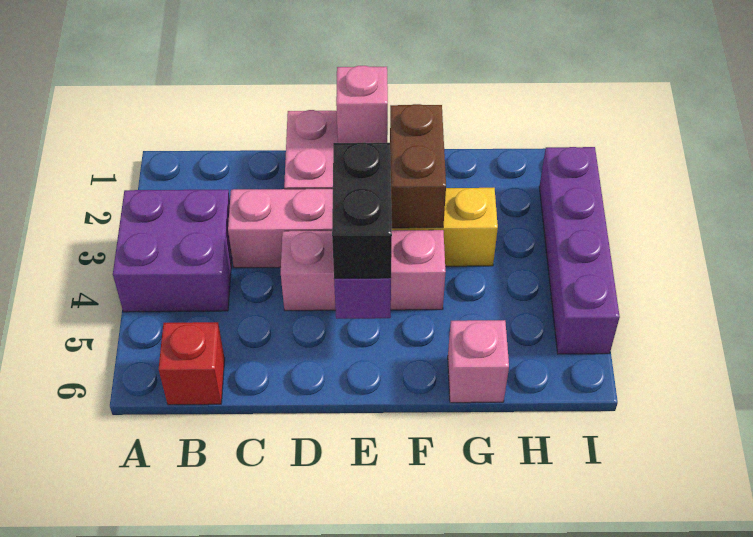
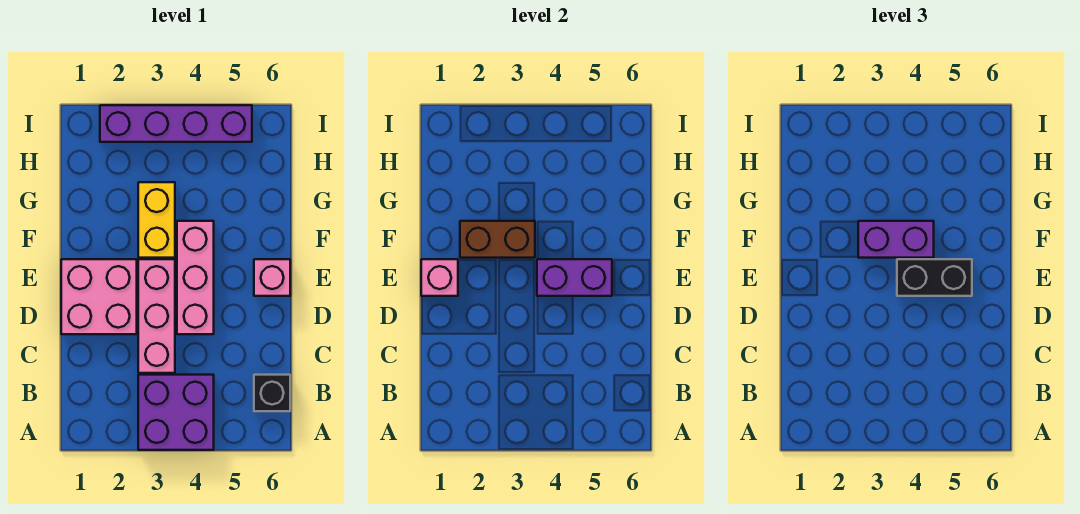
red 1x1 brick [159,322,225,405] -> black 1x1 brick [254,375,290,411]
none -> purple 1x2 brick [858,221,934,258]
pink 1x1 brick [448,320,509,403] -> pink 1x1 brick moved to [254,259,290,296]

